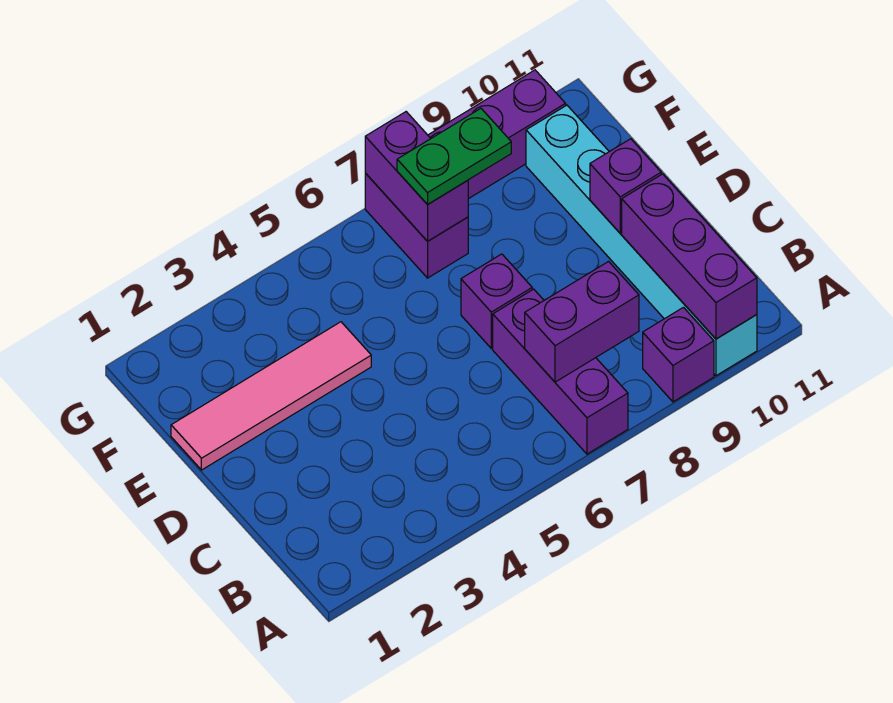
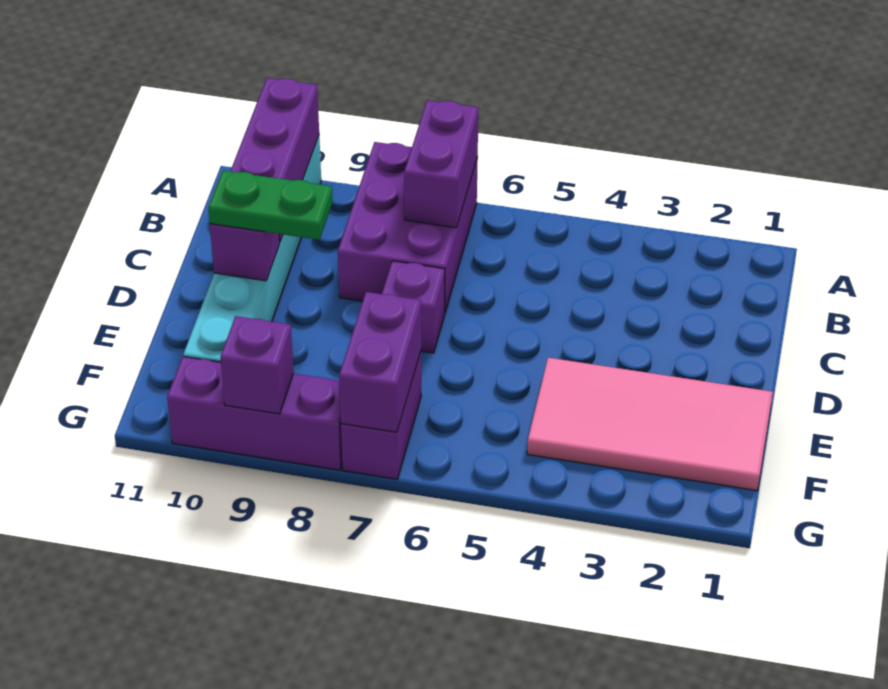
purple 1x3 brick [493,289,628,454] -> purple 2x3 brick [338,142,478,312]
purple 1x1 brick [643,307,714,402] -> purple 1x1 brick moved to [220,316,294,414]
purple 1x2 brick [525,262,639,382] -> purple 1x2 brick turned to [404,100,478,228]
pink 1x4 tile [171,322,371,470] -> pink 2x4 tile [527,358,773,491]
green 1x2 plate [397,109,511,205] -> green 1x2 plate moved to [208,171,333,240]

